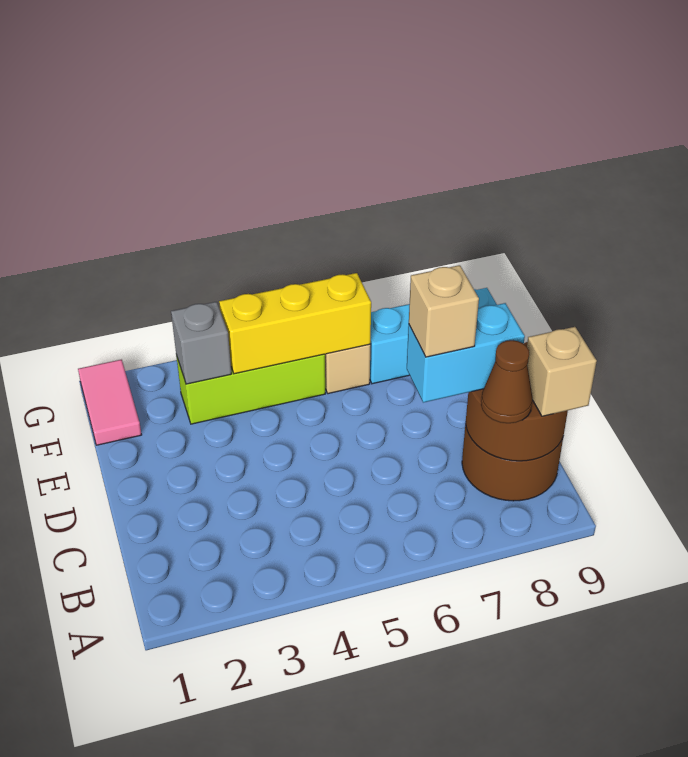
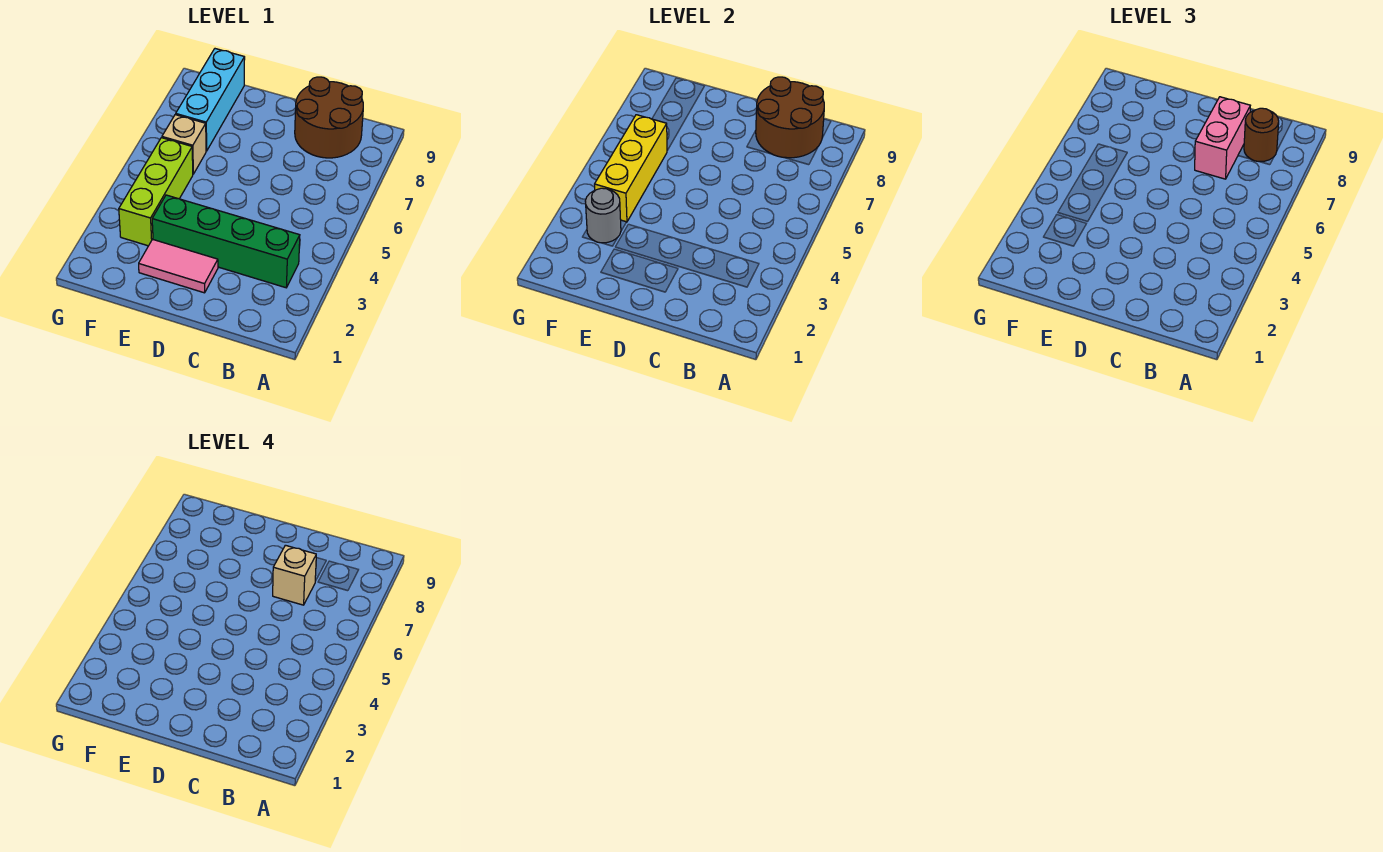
none -> green 1x4 brick [152,195,300,288]
brown 1x1 cone [481,340,532,423] -> brown 1x1 round brick [1244,108,1279,162]
tan 1x1 brick [527,327,597,416] -> none
cyan 1x2 brick [407,303,525,403] -> pink 1x2 brick [1195,97,1250,179]
pink 1x2 tile [78,360,142,445] -> pink 1x2 tile moved to [139,239,218,293]
grey 1x1 brick [171,302,231,384] -> grey 1x1 round brick [585,188,621,243]

